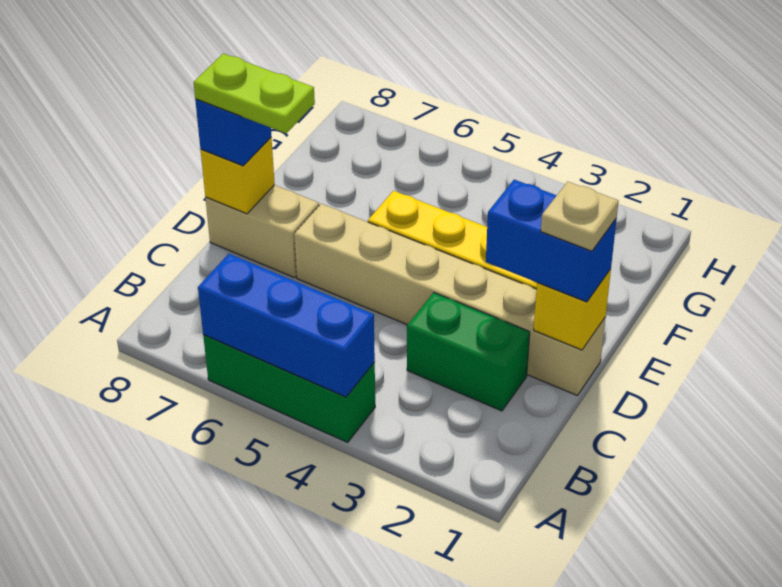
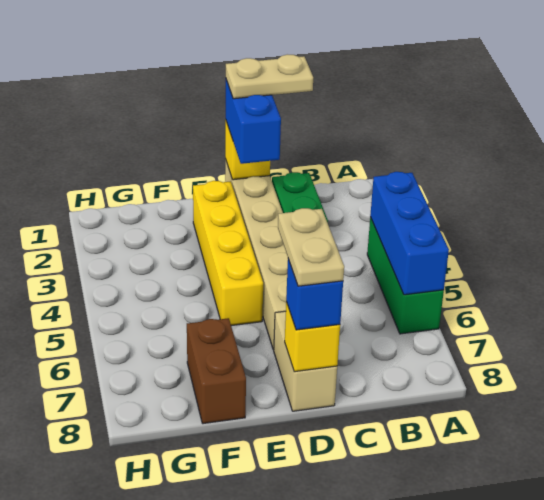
tan 1x1 plate [541,182,619,251] -> tan 1x2 plate [226,54,313,99]
lime 1x2 plate [194,53,315,133] -> tan 1x2 plate [278,208,344,286]
none -> brown 1x2 brick [187,318,246,424]

